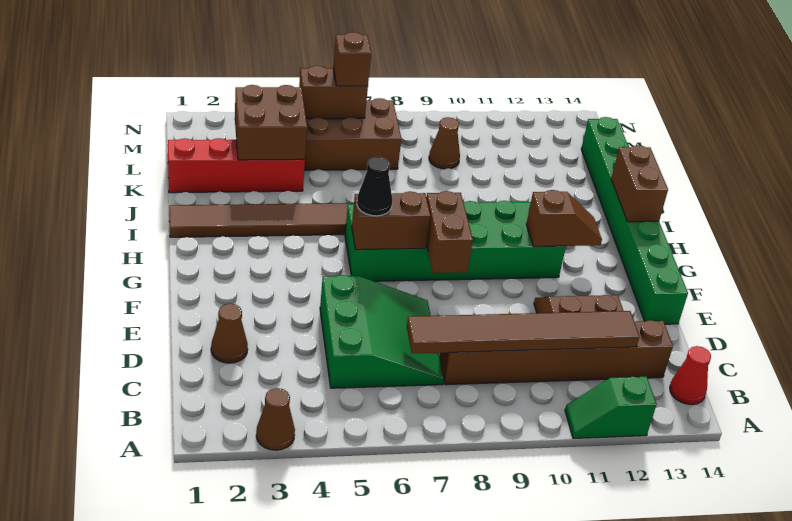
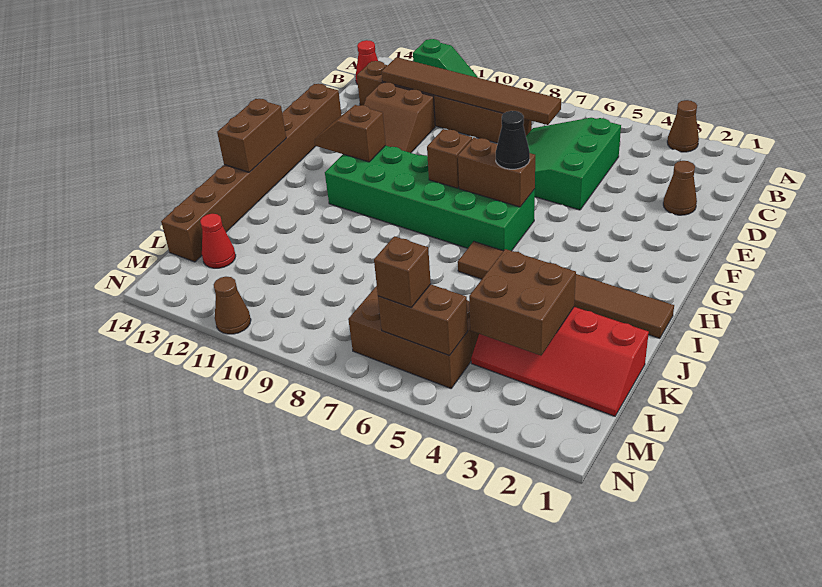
green 1x8 brick [581,117,688,324] -> brown 1x8 brick [161,84,342,262]
brown 1x2 brick [426,191,473,273] -> brown 1x1 brick [427,129,472,188]
brown 1x1 cone [429,117,460,169] -> brown 1x1 cone moved to [214,276,251,334]
none -> red 1x1 cone [200,214,236,268]

